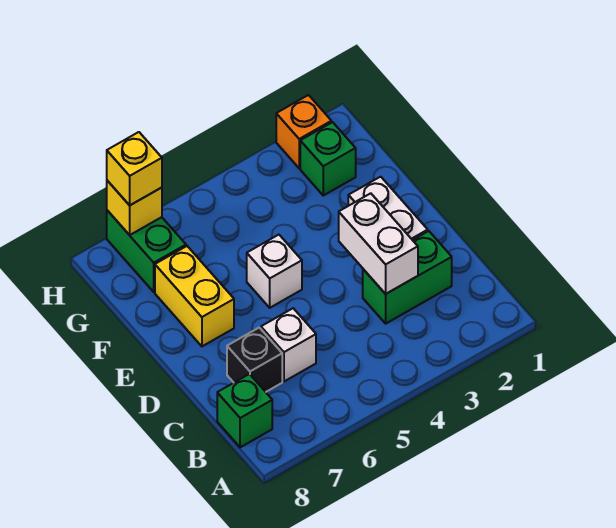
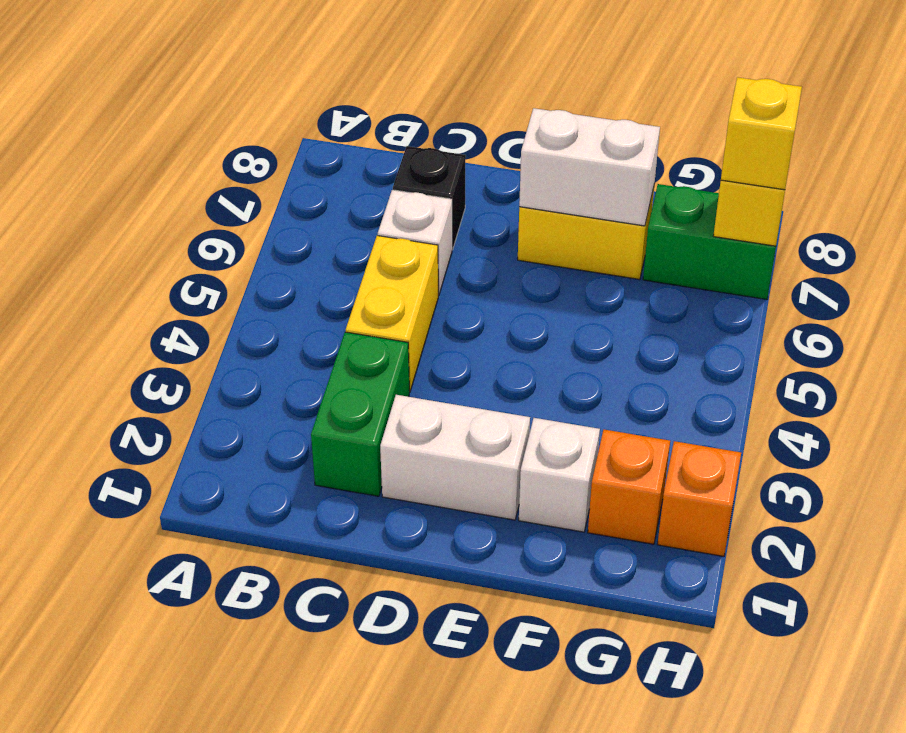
green 1x1 brick [217,374,272,447] -> none
white 1x2 brick [339,193,418,294] -> white 1x2 brick moved to [519,108,660,226]
none -> yellow 1x2 brick [346,235,438,392]
white 1x1 brick [247,235,302,308] -> white 1x1 brick moved to [519,418,600,532]
green 1x1 brick [300,122,356,195] -> orange 1x1 brick [588,430,670,544]

